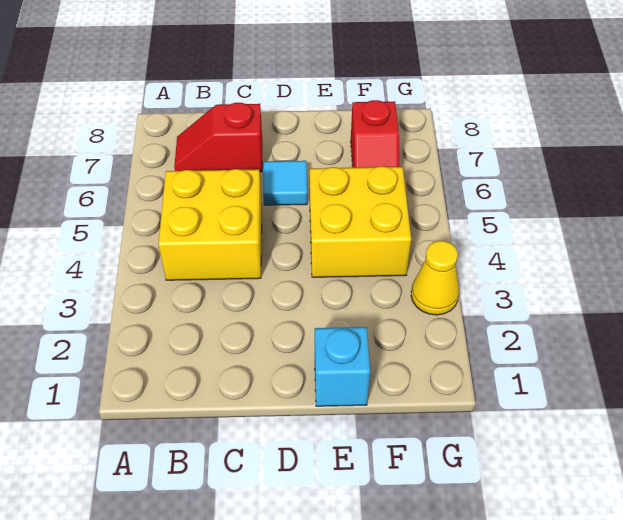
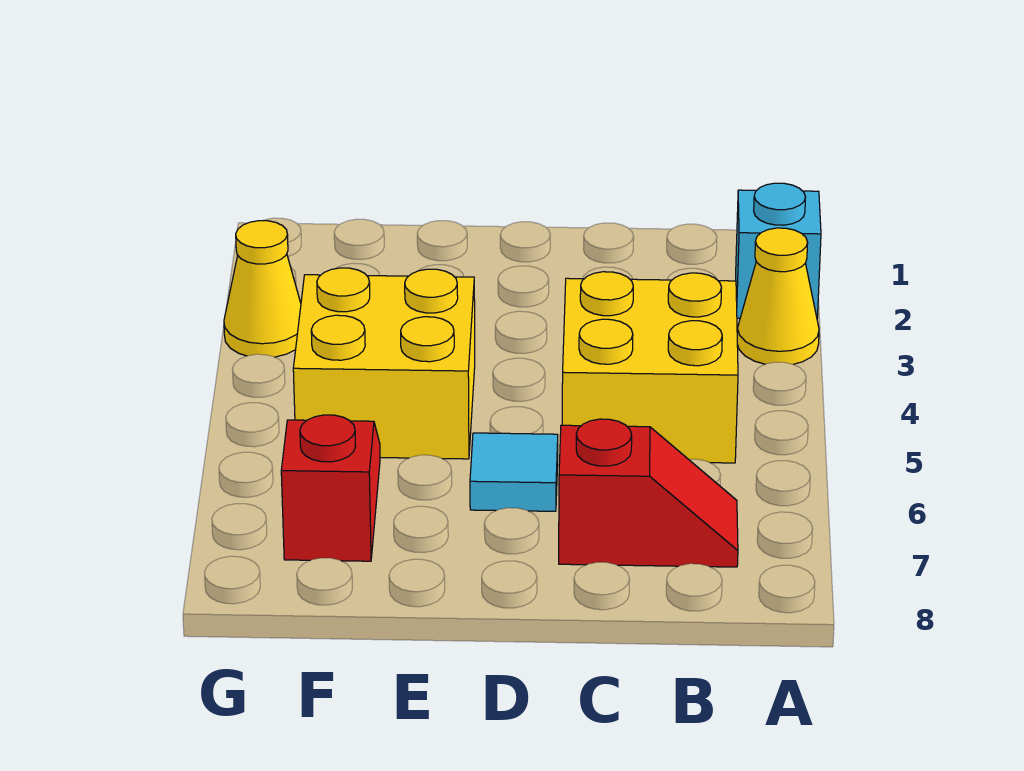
none -> yellow 1x1 cone [737,228,819,364]
cyan 1x1 brick [315,327,370,406] -> cyan 1x1 brick moved to [736,183,821,318]

